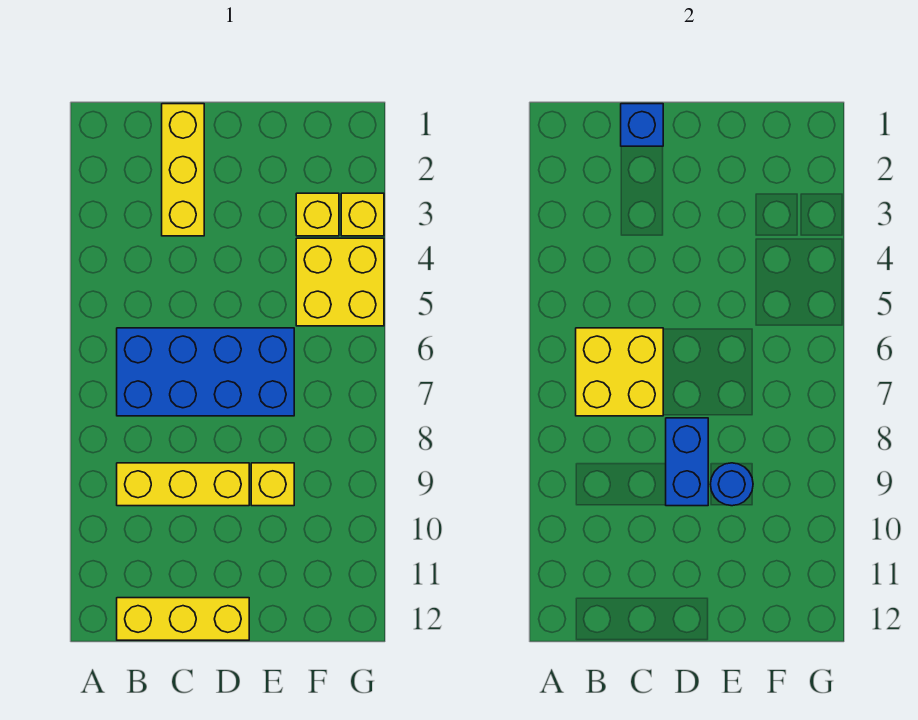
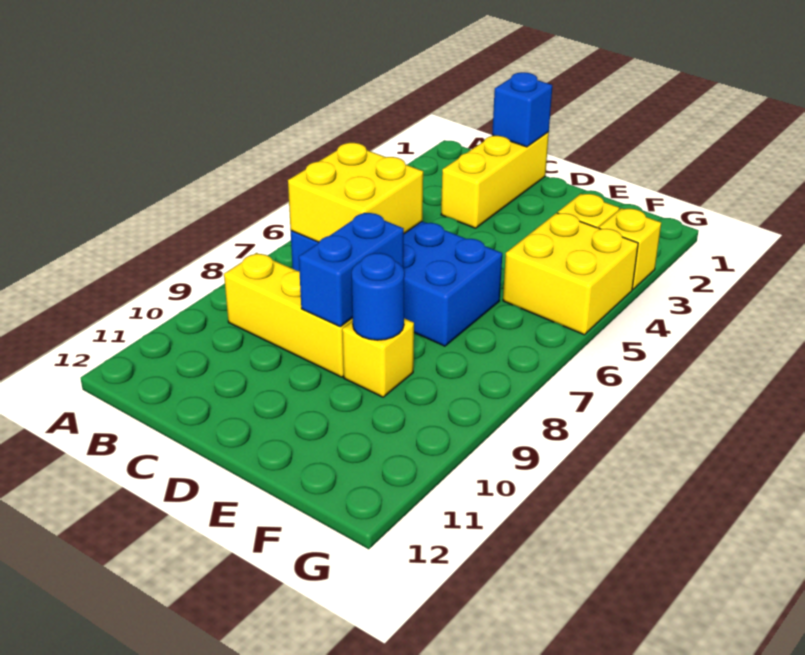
yellow 1x3 brick [117,598,249,640] -> none

